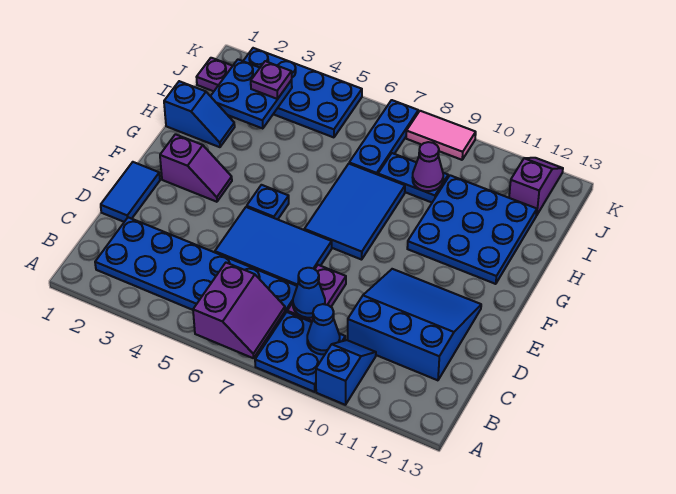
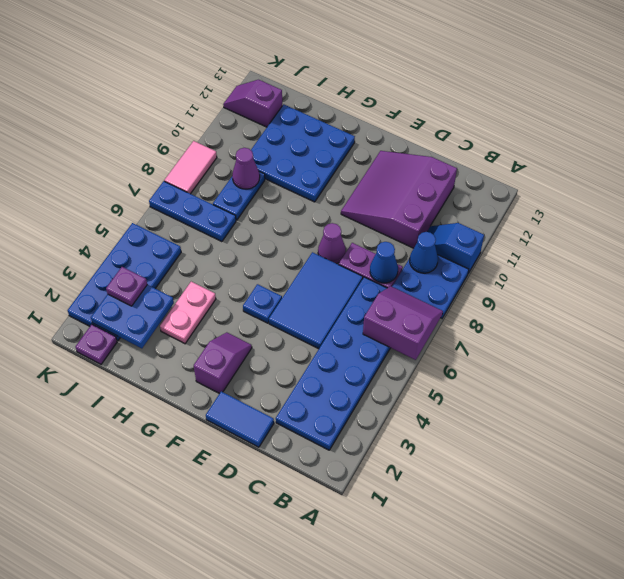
blue 3x3 slope [348,269,481,380] -> purple 3x3 slope [341,151,457,248]
none -> purple 1x1 cone [318,223,346,264]
blue 2x3 tile [304,164,405,260] -> none
blue 1x2 slope [164,81,235,147] -> none
none -> pink 1x2 plate [160,282,216,344]

